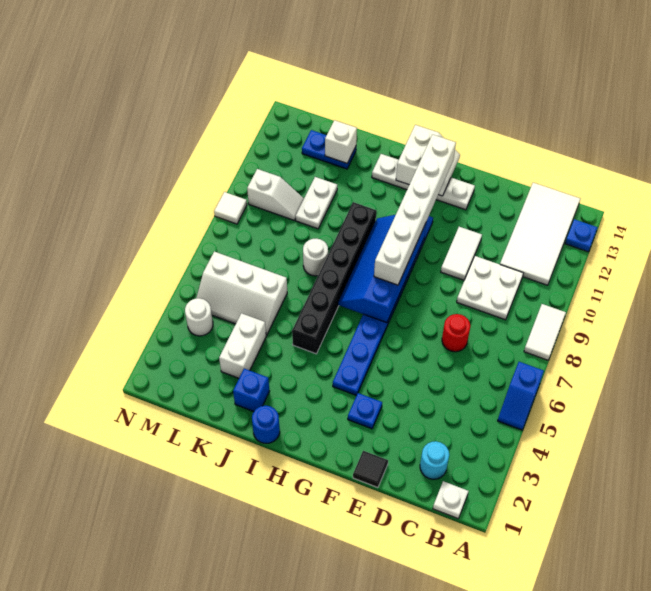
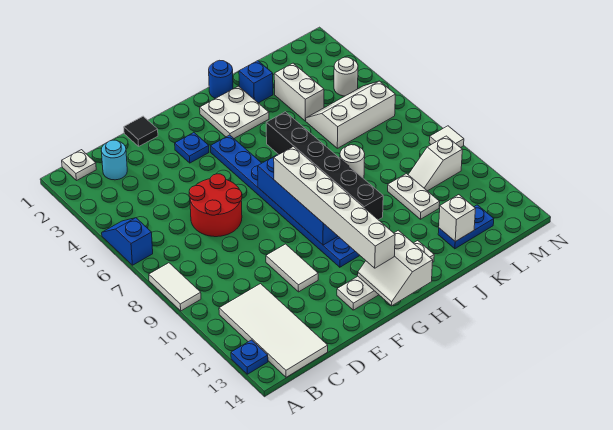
white 2x2 plate [457,256,523,320] -> white 2x2 plate moved to [200,86,269,138]
red 1x1 round brick [442,314,470,352] -> red 2x2 round brick [189,174,242,237]

